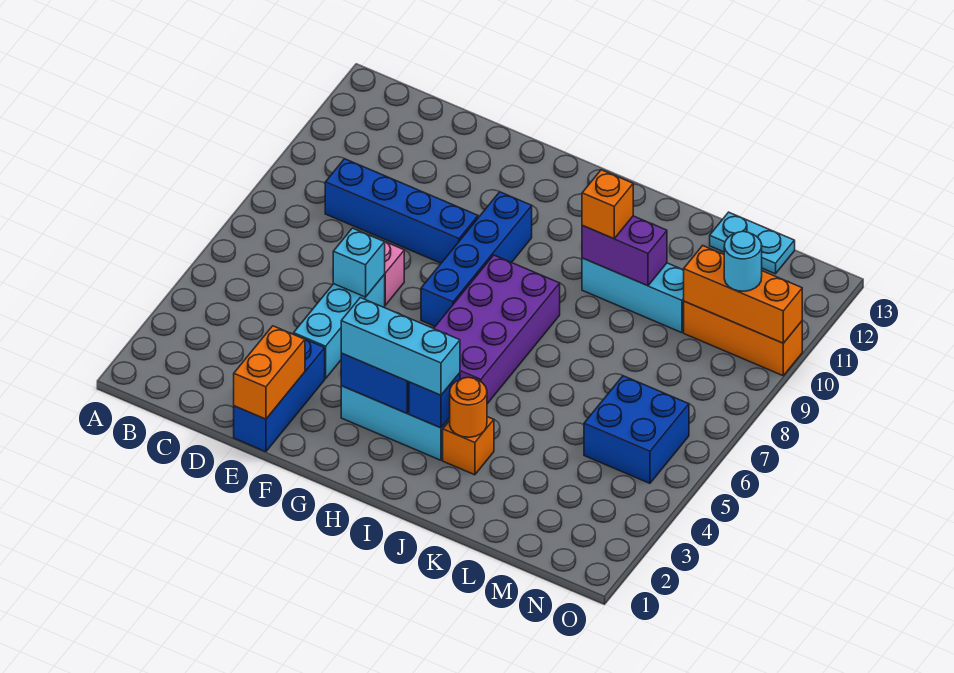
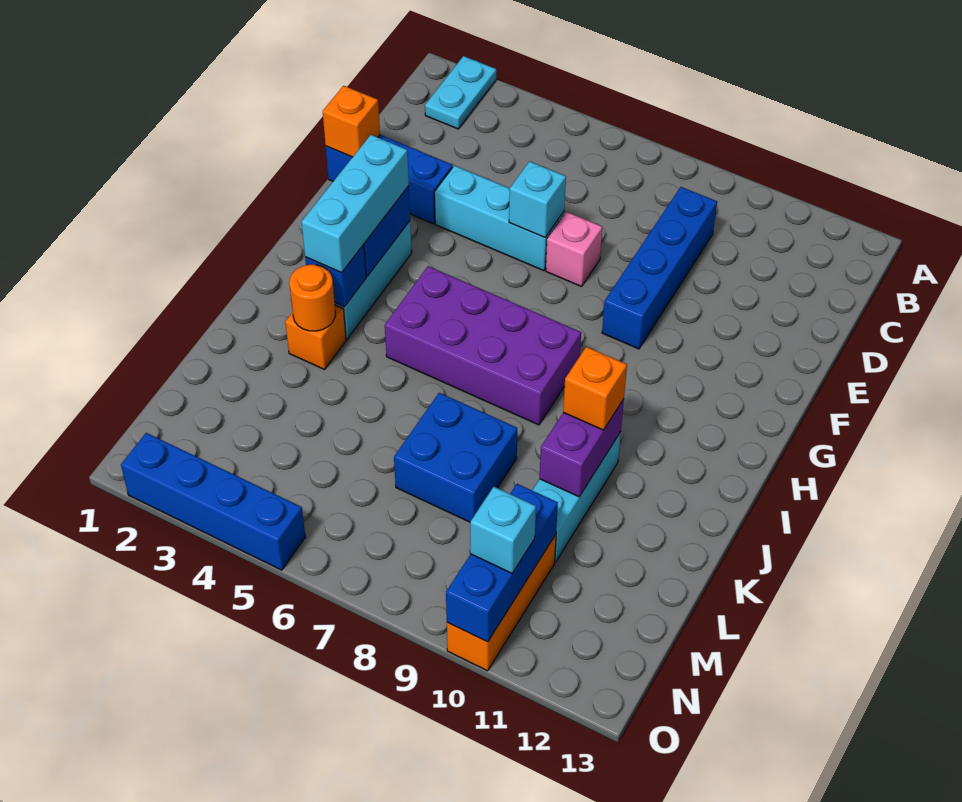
orange 1x2 brick [234,326,305,419] -> orange 1x1 brick [323,86,380,157]
blue 1x4 brick [421,192,532,326] -> blue 1x4 brick moved to [121,433,305,570]
cyan 1x2 plate [710,212,795,274] -> cyan 1x2 plate moved to [425,56,496,129]
blue 2x2 brick [584,376,689,483] -> blue 2x2 brick moved to [394,393,517,522]
orange 1x3 brick [684,246,802,343] -> blue 1x3 brick [446,484,558,642]
cyan 1x1 round brick [724,231,762,291] -> cyan 1x1 brick [470,487,536,573]

